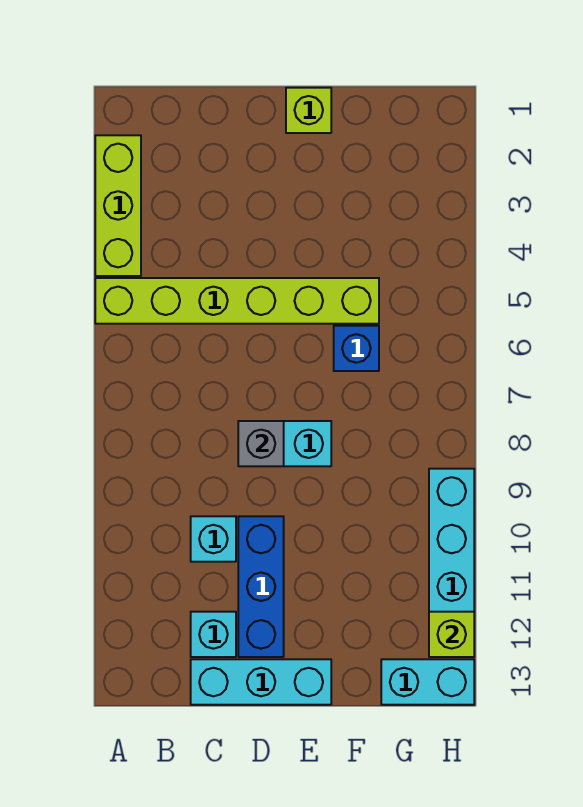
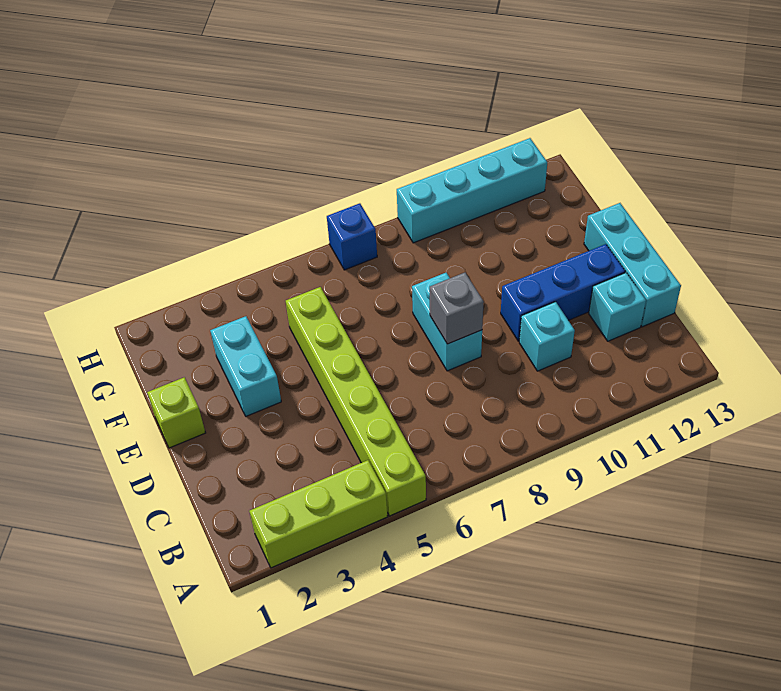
blue 1x1 brick [334,326,379,371] -> blue 1x1 brick moved to [327,203,377,270]
cyan 1x2 brick [381,659,474,705] -> cyan 1x2 brick moved to [210,316,281,416]
lime 1x1 brick [429,612,474,657] -> none

